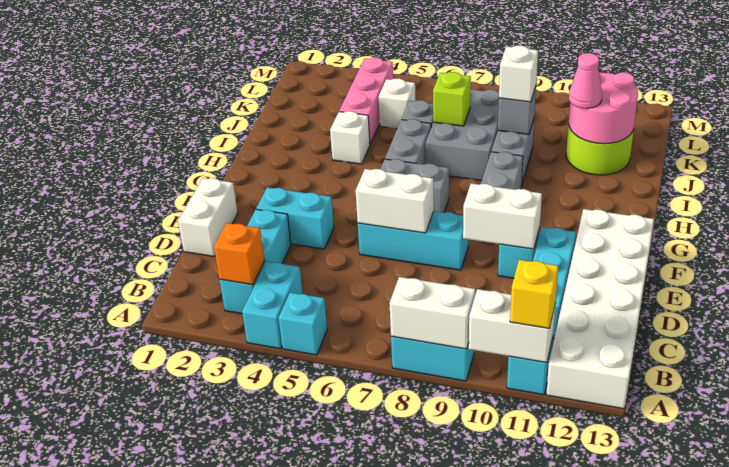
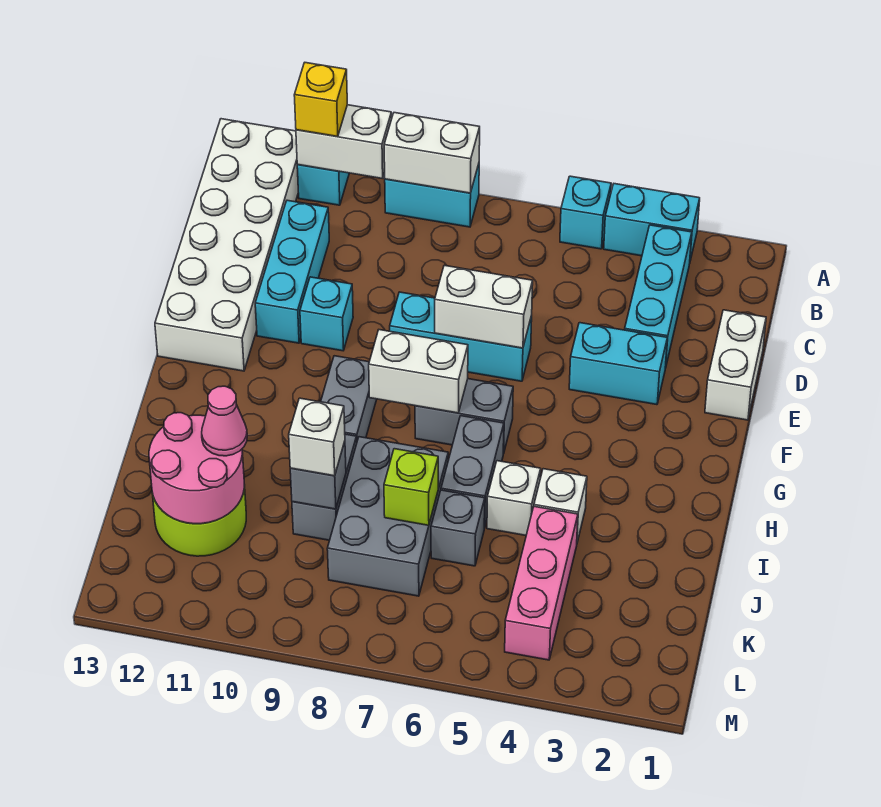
cyan 1x2 brick [242,261,303,349] -> cyan 1x2 brick turned to [604,184,700,261]
orange 1x1 brick [214,223,265,285] -> none
white 1x2 brick [463,184,542,249] -> white 1x2 brick moved to [369,330,468,413]
white 1x1 brick [379,78,416,129] -> white 1x1 brick moved to [487,461,541,535]

